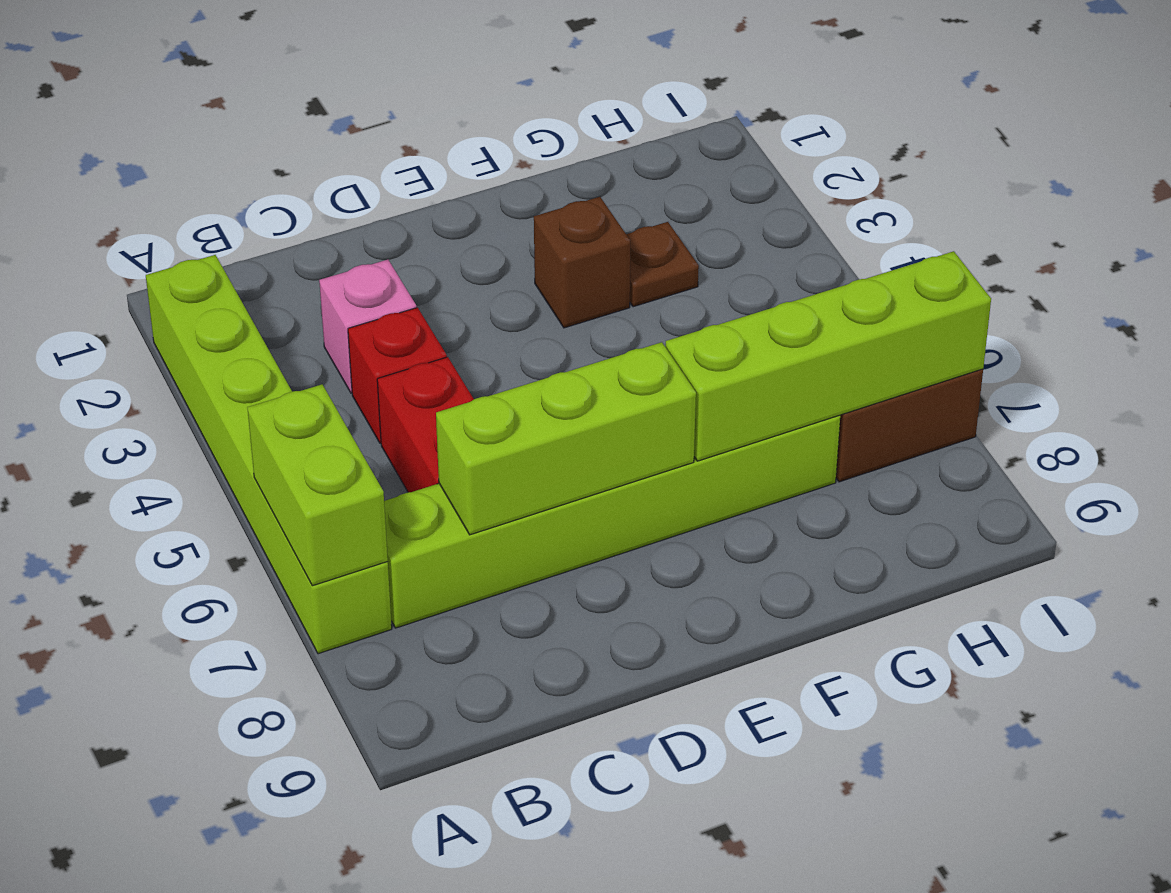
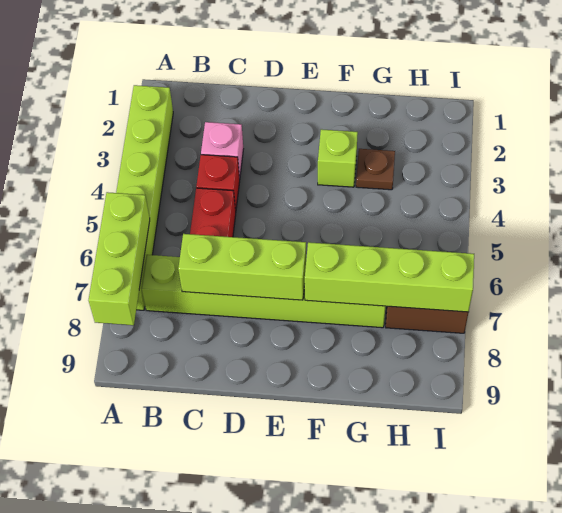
lime 1x2 brick [247,384,388,586] -> lime 1x3 brick [89,192,150,325]
brown 1x1 brick [534,197,630,328] -> lime 1x1 brick [318,129,358,187]

